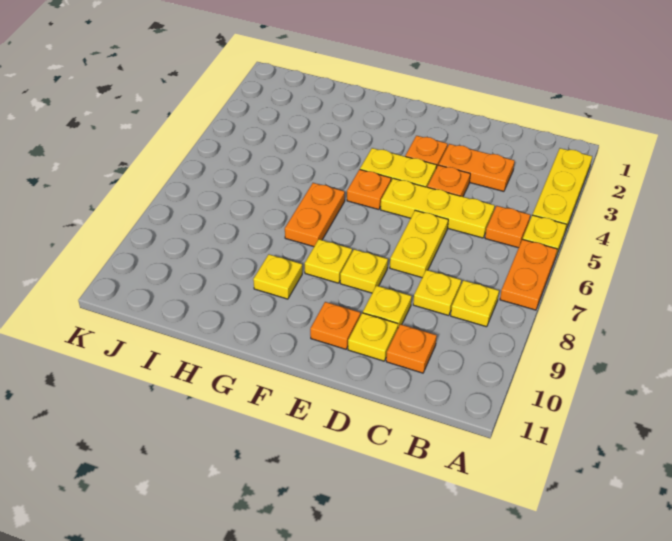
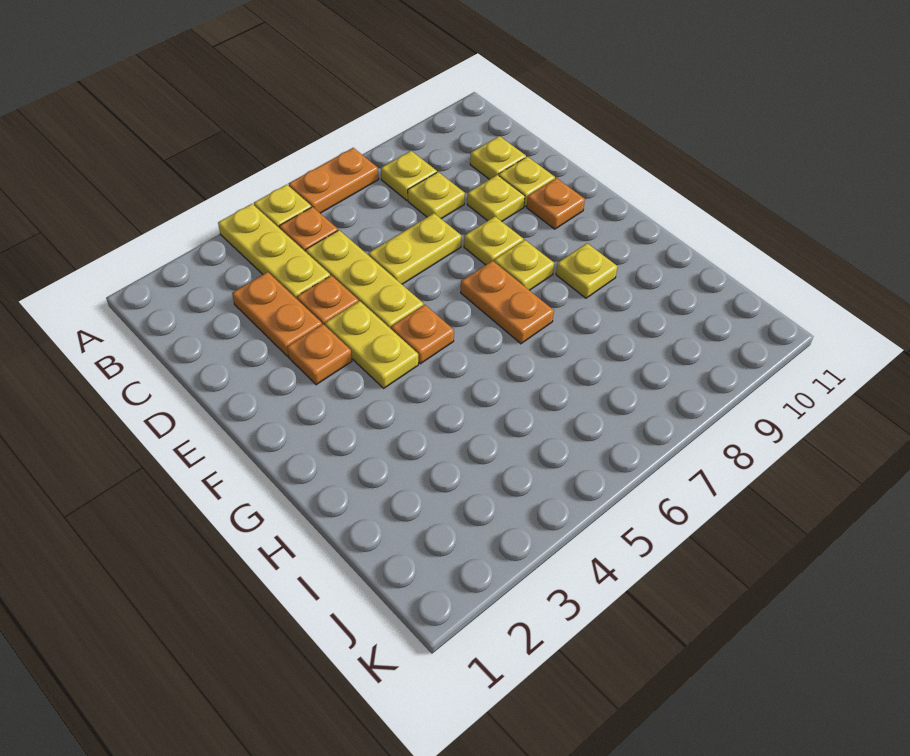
yellow 1x3 plate [532,148,592,232] -> yellow 1x3 plate turned to [218,204,330,299]
orange 1x1 plate [386,324,437,373] -> yellow 1x1 plate [470,136,526,179]
orange 1x2 plate [285,183,345,247] -> orange 1x2 plate turned to [461,261,554,344]

